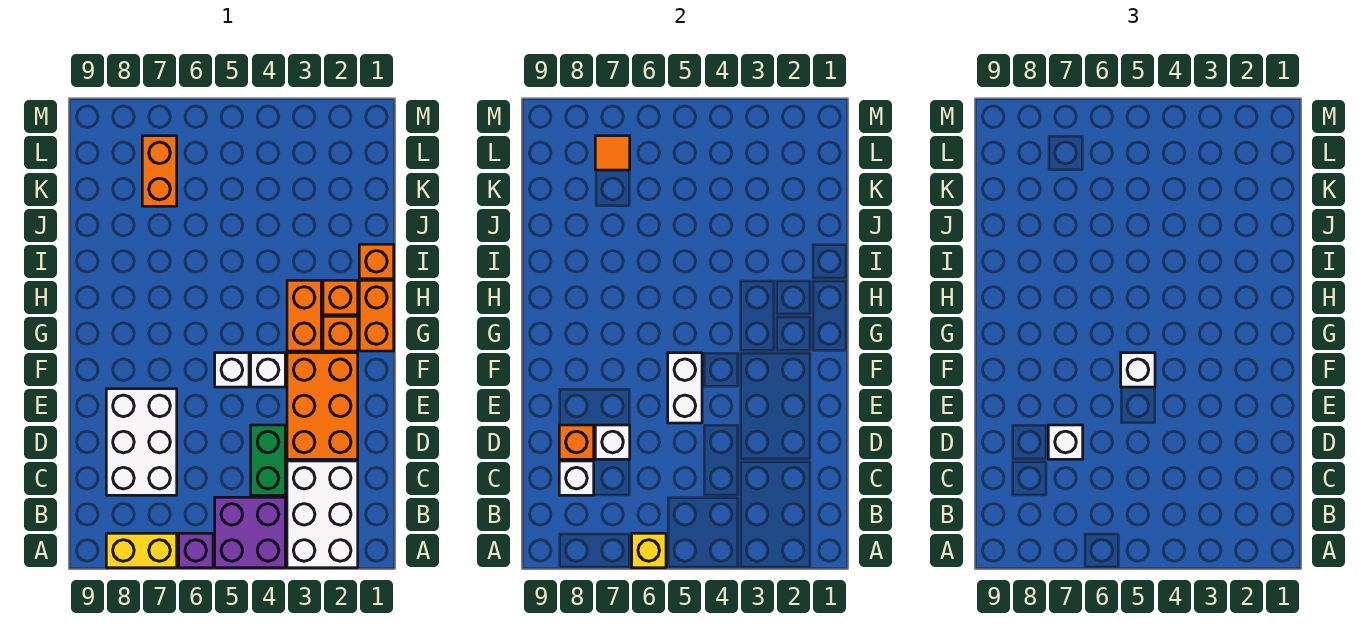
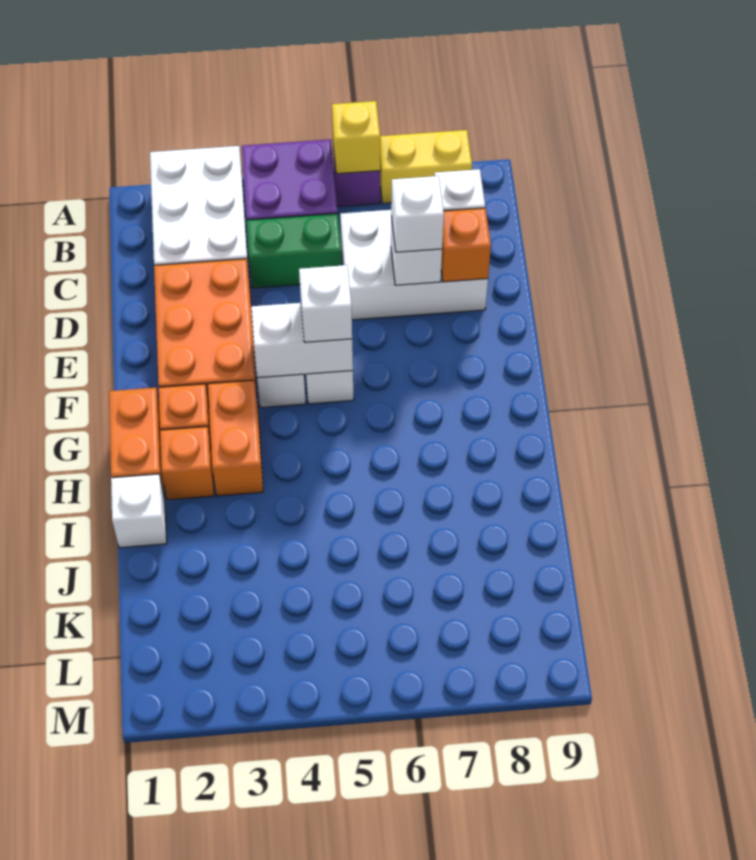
green 1x2 brick [251,425,285,495] -> green 1x2 brick turned to [247,214,342,288]
white 2x3 brick [106,389,177,495] -> white 2x3 brick turned to [340,210,488,320]
white 1x2 brick [668,353,702,423] -> white 1x2 brick turned to [251,303,353,378]
orange 1x1 brick [359,244,394,279] -> white 1x1 brick [111,474,167,548]
orange 1x2 brick [142,136,177,206] -> none
orange 1x1 tile [595,136,630,170] -> none

